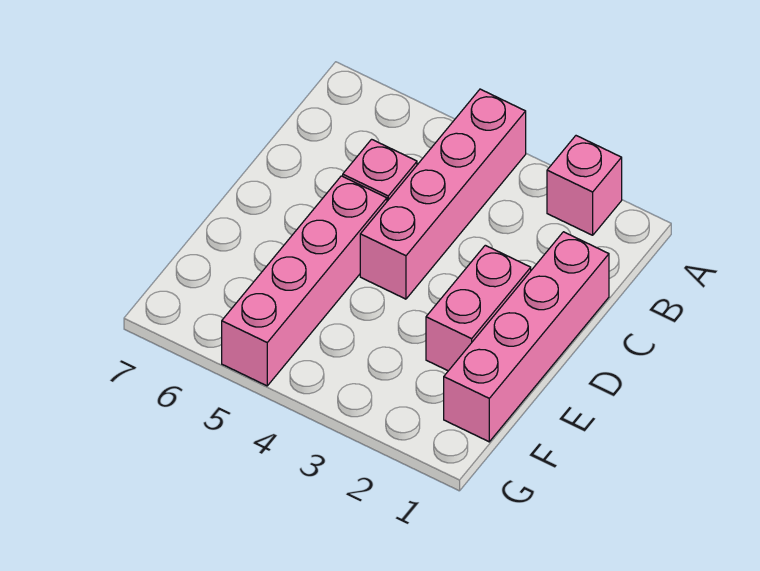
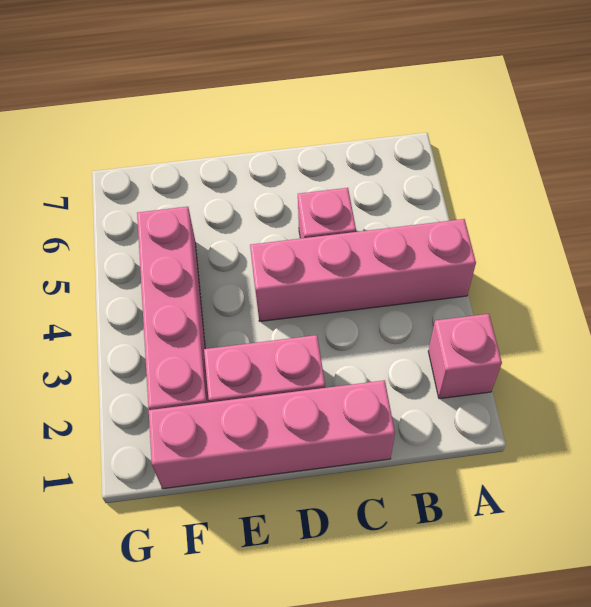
pink 1x4 brick [222,176,387,386] -> pink 1x4 brick turned to [137,207,209,410]

